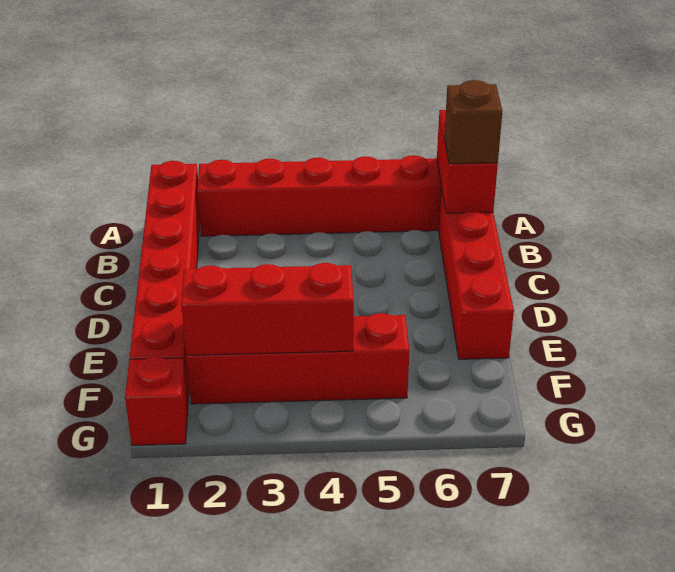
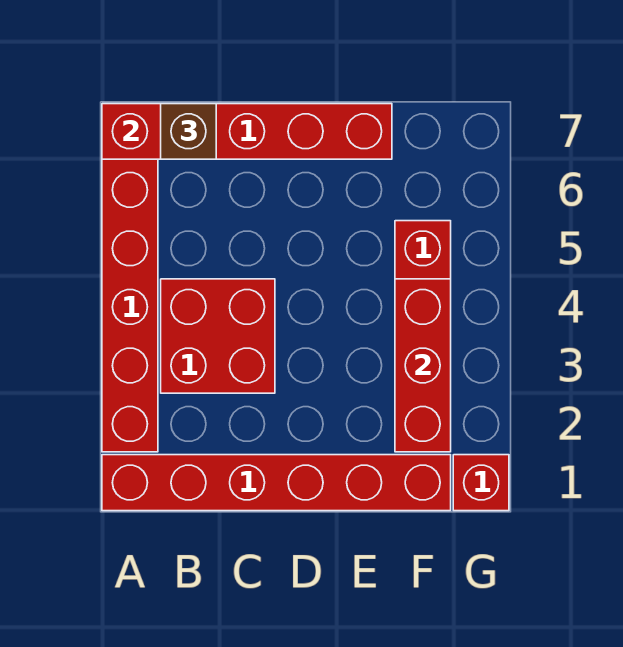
none -> red 2x2 brick [161,279,275,393]

